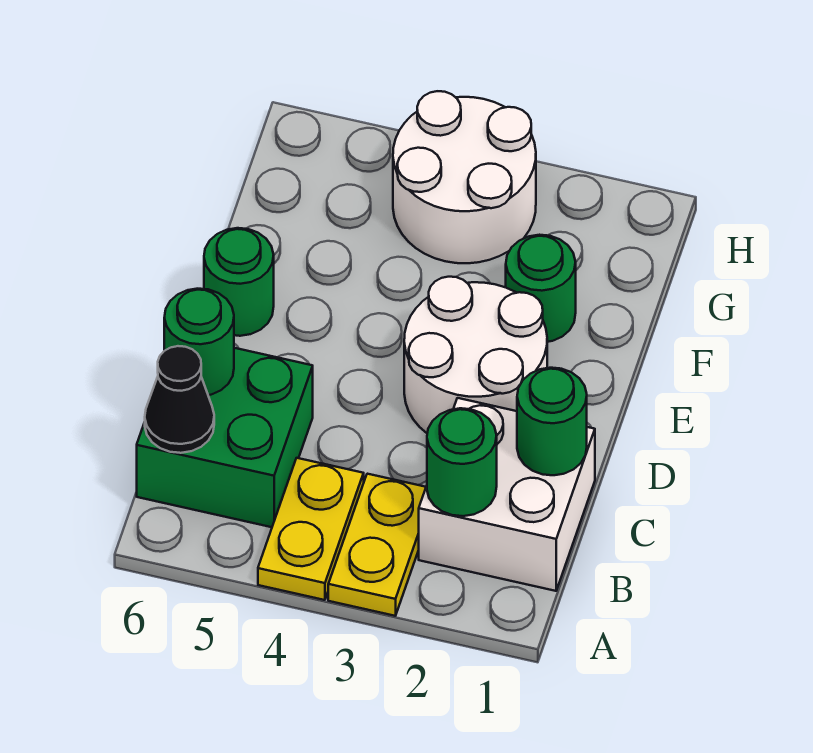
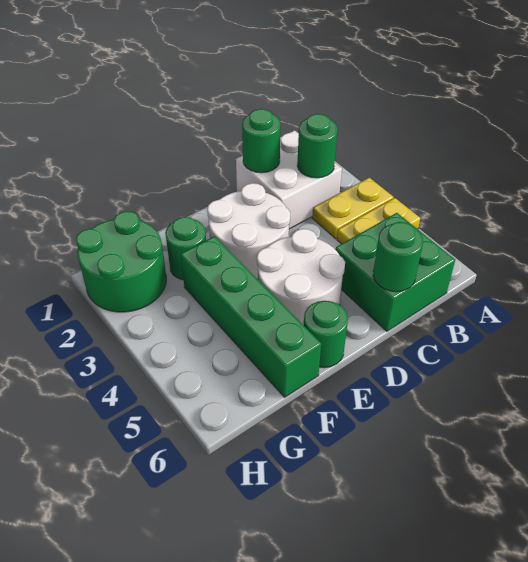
black 1x1 cone [145,346,214,453] -> none
none -> green 1x4 brick [181,236,321,397]
none -> green 2x2 round brick [76,211,166,312]
white 2x2 round brick [393,91,536,263] -> white 2x2 round brick moved to [257,229,345,325]

